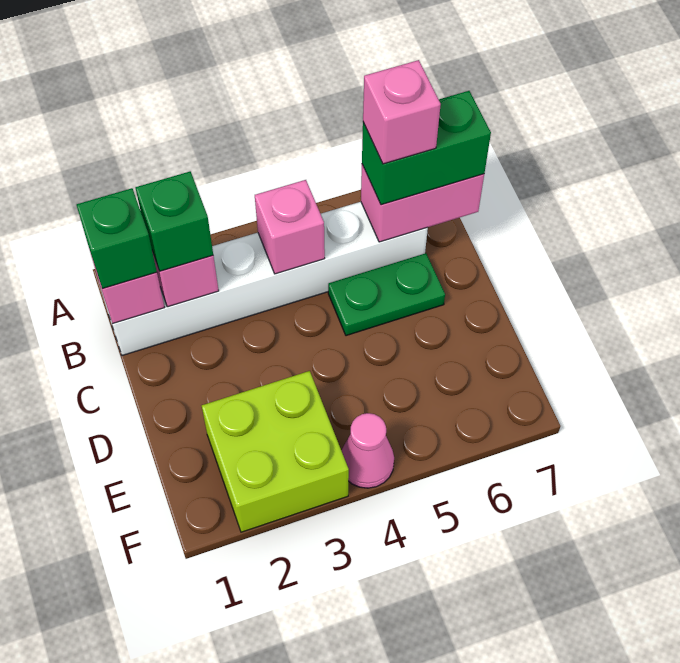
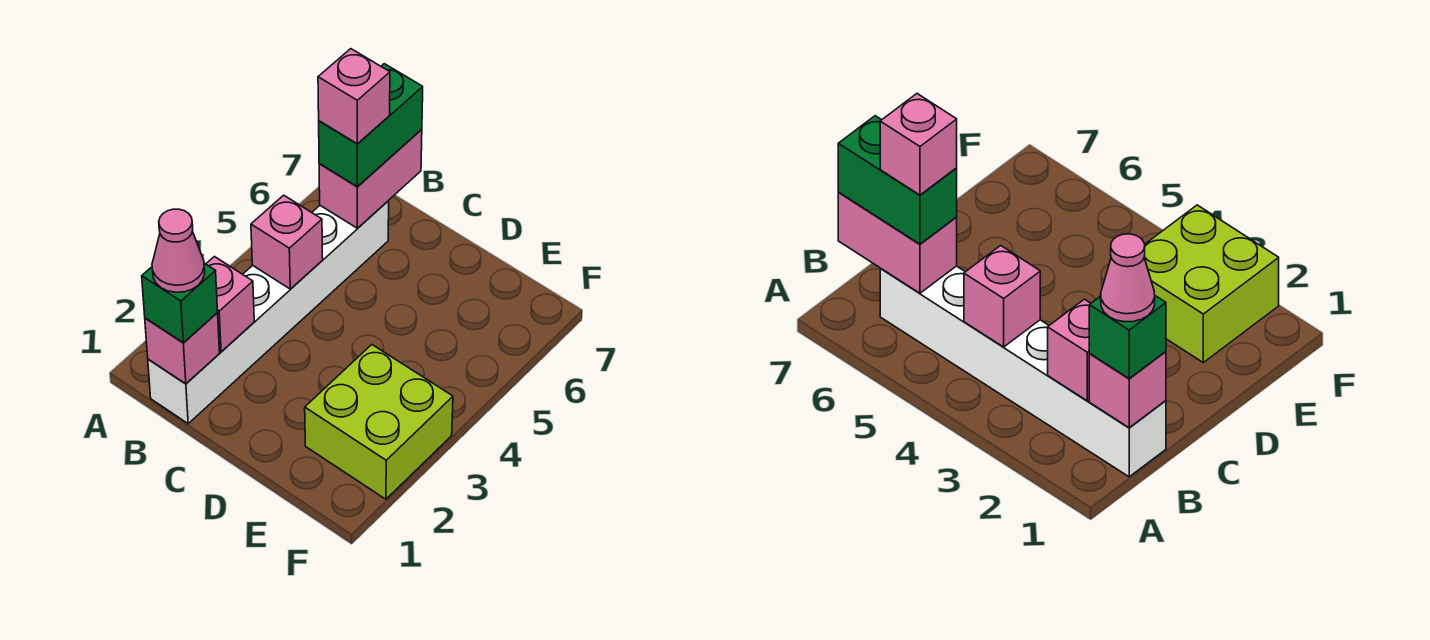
green 1x1 brick [135,171,213,271] -> none
green 1x2 plate [328,253,445,336] -> none
pink 1x1 cone [341,413,394,488] -> pink 1x1 cone moved to [152,209,205,292]

